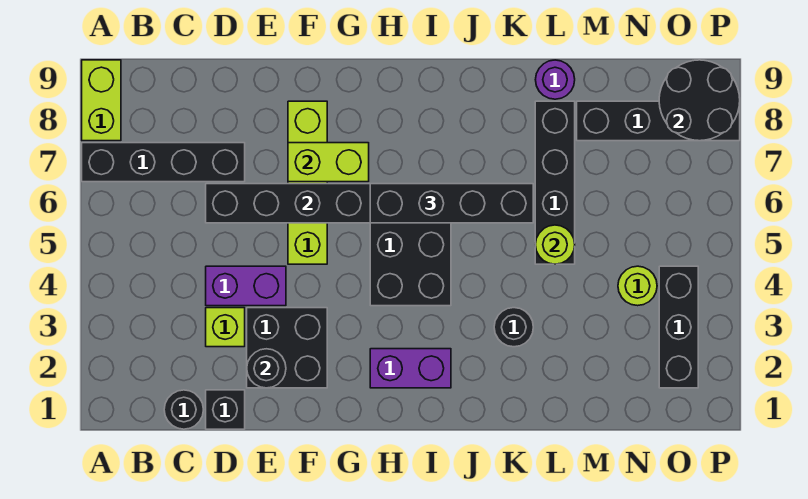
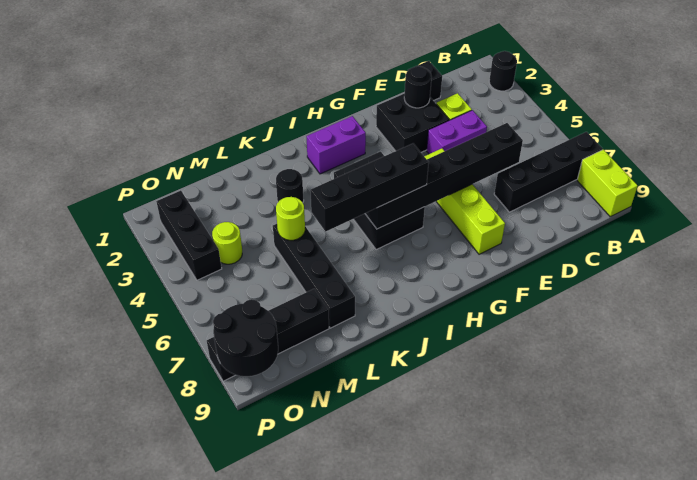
black 1x1 round brick [164,390,204,429] -> black 1x1 round brick moved to [489,51,517,91]
lime 1x2 brick [288,143,369,182] -> none
purple 1x1 round brick [535,60,575,99] -> none

